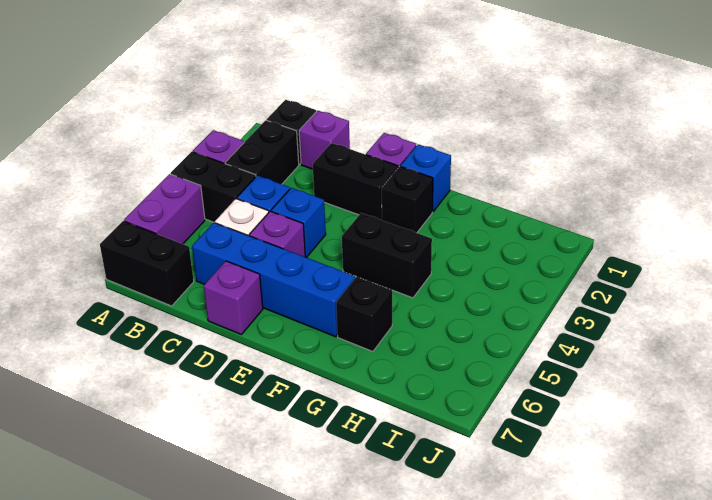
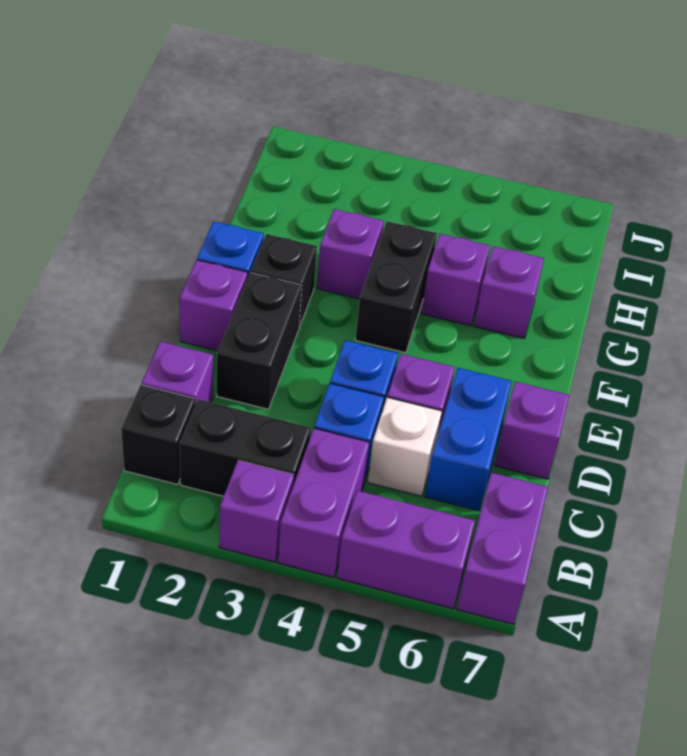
black 1x2 brick [171,152,256,223] -> purple 1x2 brick [278,428,369,577]
black 1x2 brick [100,221,194,306] -> purple 1x2 brick [457,473,548,624]
blue 1x4 brick [192,223,355,337] -> blue 1x2 brick [425,368,512,511]
none -> purple 1x1 brick [317,209,384,299]
none -> purple 1x1 brick [421,234,490,326]
black 1x1 brick [336,277,392,352] -> purple 1x1 brick [474,246,544,338]

